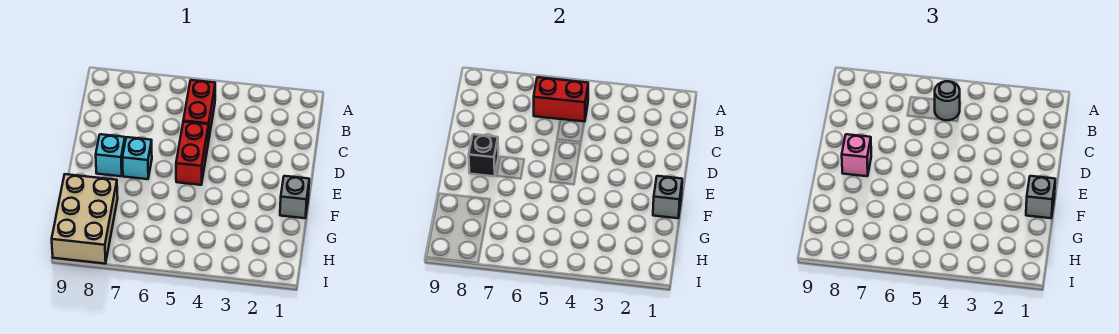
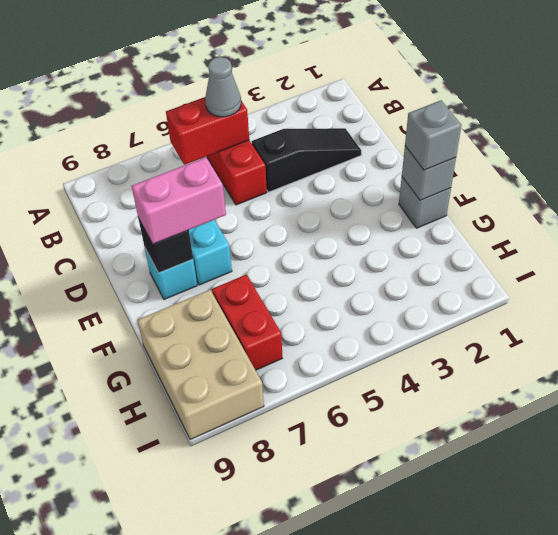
grey 1x1 round brick [935,81,960,120] -> grey 1x1 cone [205,57,241,117]
none -> black 1x3 slope [252,128,361,192]
red 1x2 brick [176,122,209,185] -> red 1x2 brick moved to [212,274,282,370]
pink 1x1 brick [842,134,871,176] -> pink 1x2 brick [132,157,226,244]

